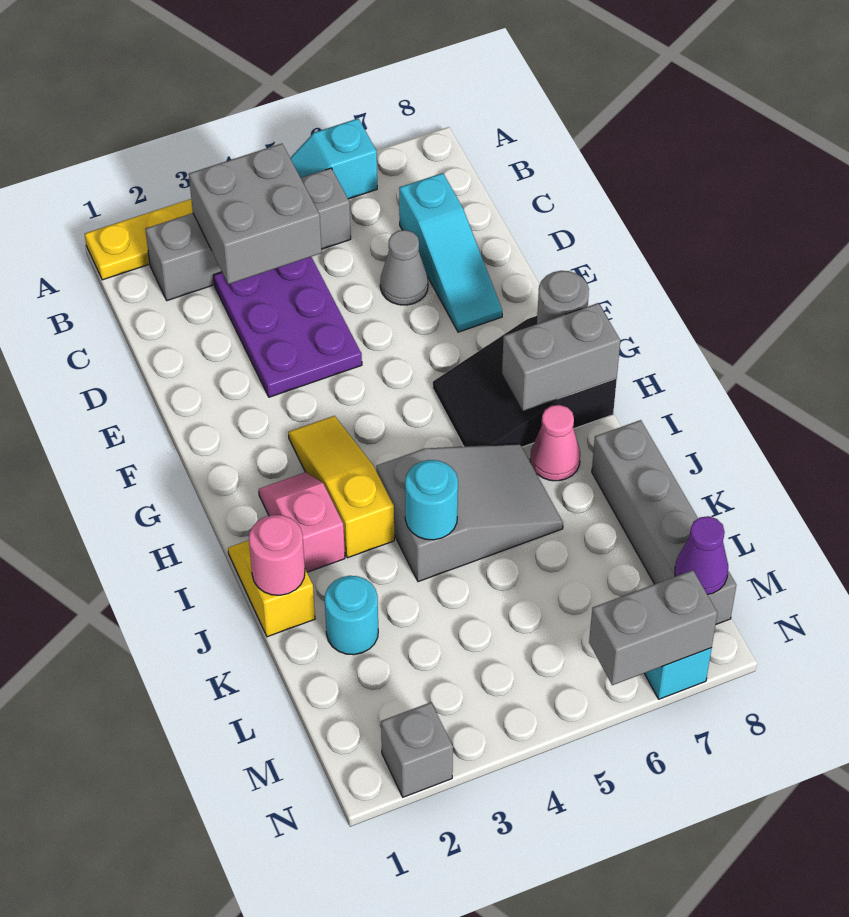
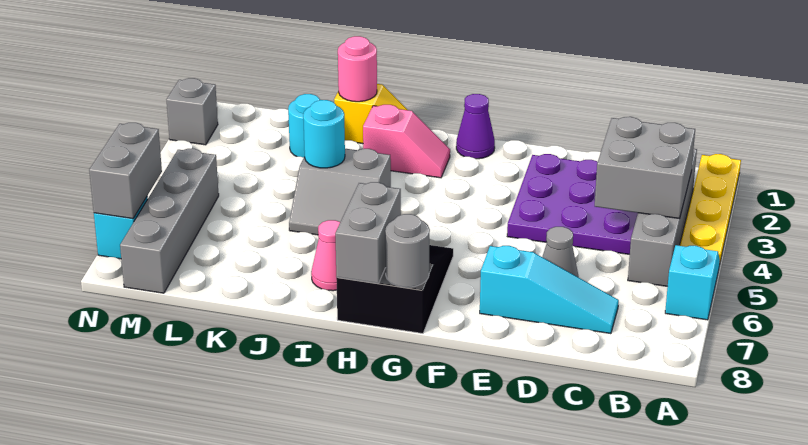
purple 2x3 plate [214,257,362,397] -> purple 3x3 plate [507,154,638,254]
cyan 1x3 slope [399,173,502,332] -> cyan 1x3 slope turned to [480,246,619,334]
yellow 1x3 slope [288,416,394,558] -> none
grey 2x3 slope [376,444,563,582] -> grey 2x2 slope [289,149,391,235]
grey 1x4 brick [592,420,736,624] -> grey 1x4 brick turned to [120,149,219,293]
purple 1x1 cone [675,516,728,595] -> purple 1x1 cone moved to [456,94,495,159]

